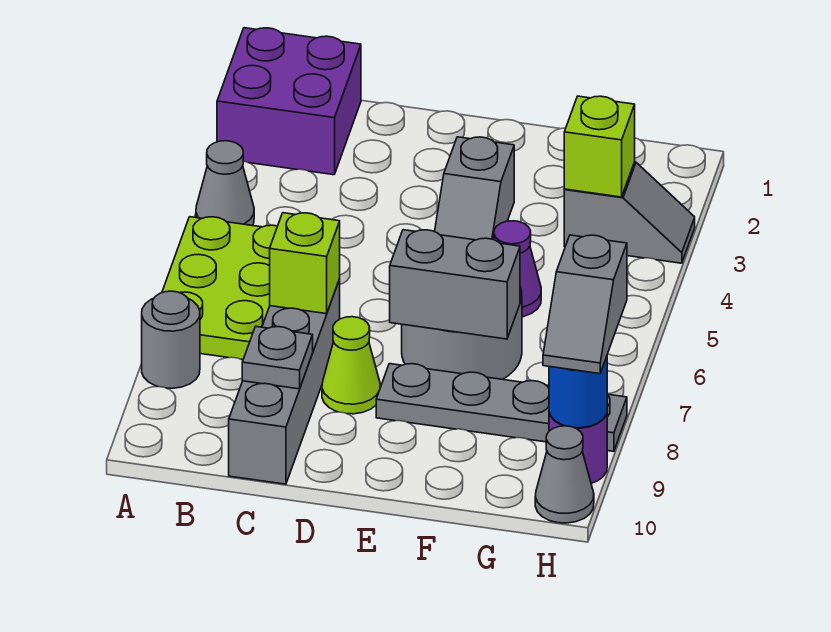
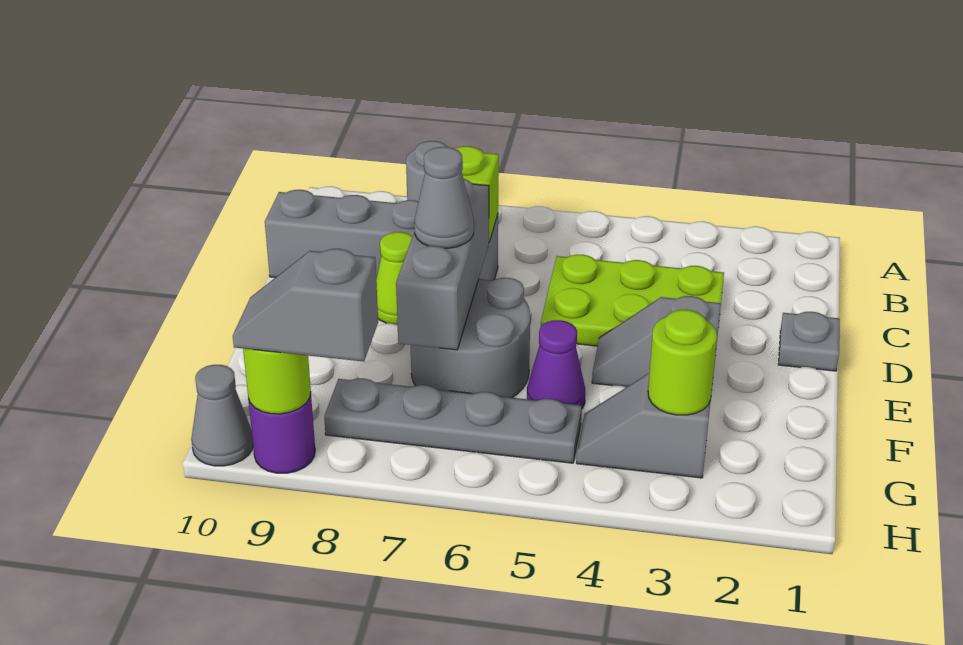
purple 2x2 brick [217,28,361,175] -> none
grey 1x1 cone [196,141,254,226] -> grey 1x1 cone moved to [414,147,474,248]
lime 2x3 plate [162,217,277,360] -> lime 2x3 plate moved to [541,255,724,346]
grey 1x1 plate [242,326,313,389] -> grey 1x1 plate moved to [778,312,840,371]
grey 1x2 brick [390,230,520,339] -> grey 1x3 brick [396,179,489,350]
grey 1x4 plate [376,364,627,451] -> grey 1x4 plate turned to [324,378,582,463]
grey 1x2 slope [564,162,695,263] -> grey 1x2 slope turned to [576,373,711,478]
lime 1x1 brick [564,96,635,197] -> lime 1x1 round brick [648,310,717,415]
blue 1x1 round brick [549,357,607,428] -> lime 1x1 round brick [243,349,311,414]

